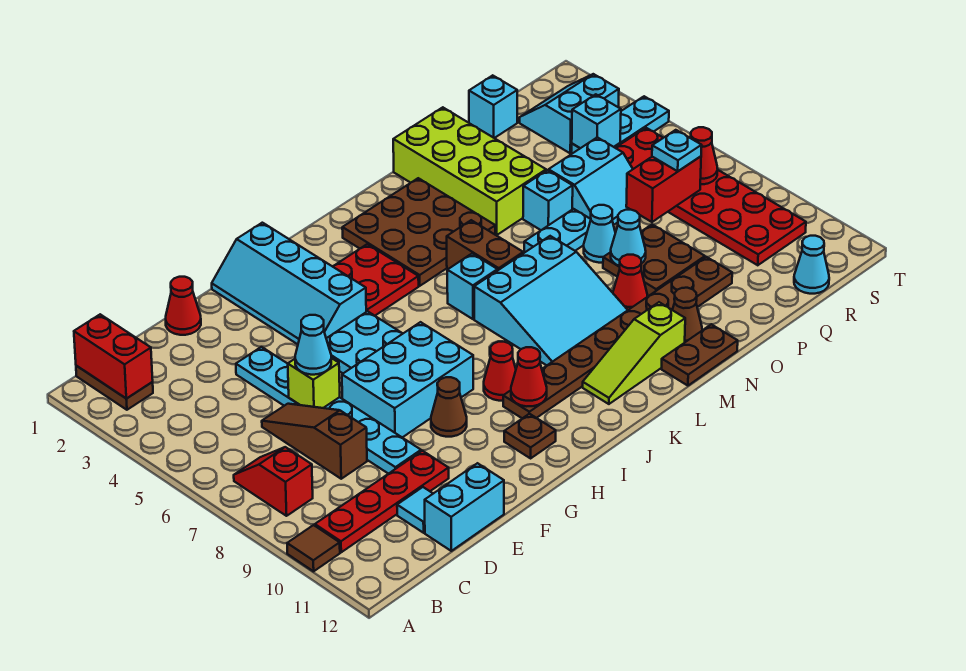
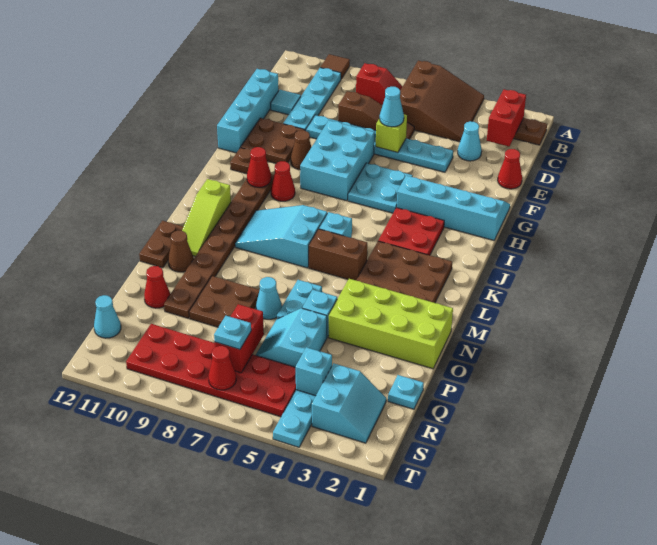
none -> brown 3x3 slope [400,61,484,142]
red 1x2 brick [74,314,153,399] -> red 1x2 brick turned to [487,89,526,146]
red 1x4 plate [315,451,449,552] -> cyan 1x4 plate [283,68,341,131]
cyan 1x2 brick [425,463,504,551] -> cyan 1x4 brick [217,69,279,153]
none -> brown 2x2 plate [241,118,304,163]
cyan 3x3 slope [474,236,628,365] -> cyan 2x3 slope [235,205,327,268]
lime 1x3 slope [583,302,685,404] -> lime 1x3 slope turned to [182,179,231,256]
red 1x1 cone [613,255,647,310] -> red 1x1 cone moved to [144,266,170,308]
cyan 1x1 cone [611,210,646,266] -> cyan 1x1 cone moved to [458,121,482,161]
cyan 1x1 brick [469,75,517,138] -> cyan 1x1 plate [388,375,424,409]

